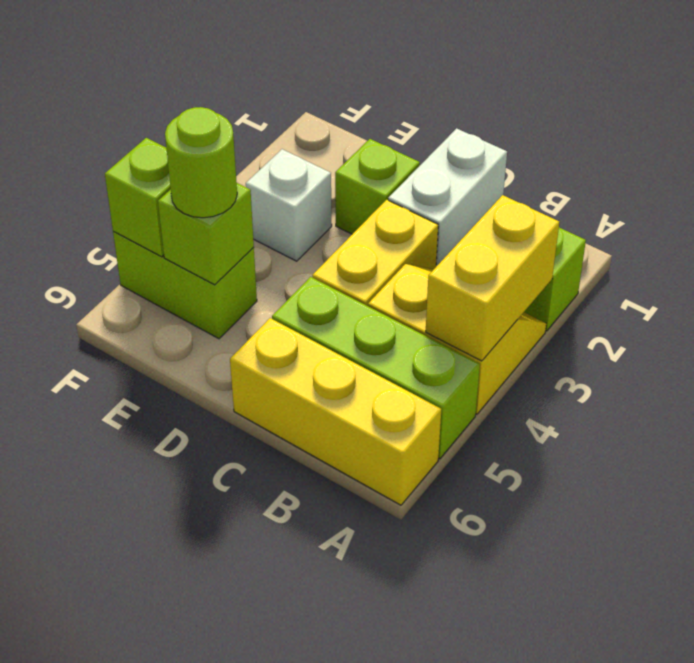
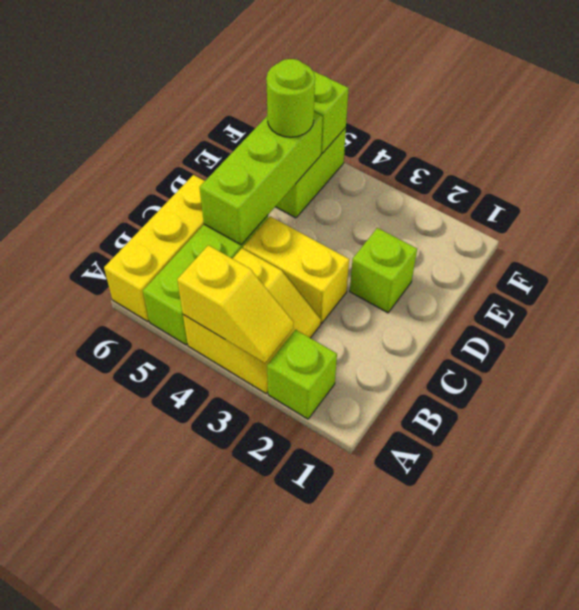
yellow 1x2 brick [426,195,559,361] -> yellow 1x2 slope [177,245,294,363]
white 1x2 brick [388,128,507,266] -> none
white 1x1 brick [246,149,332,261] -> none
lime 1x1 brick [158,183,254,285] -> lime 1x3 brick [200,112,323,245]

